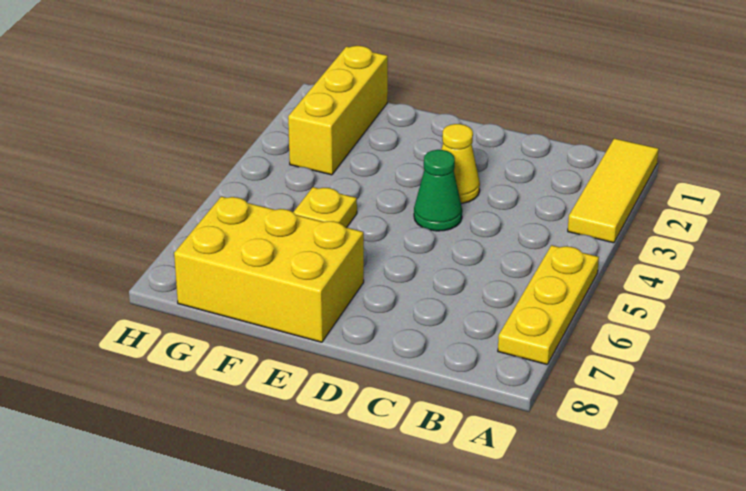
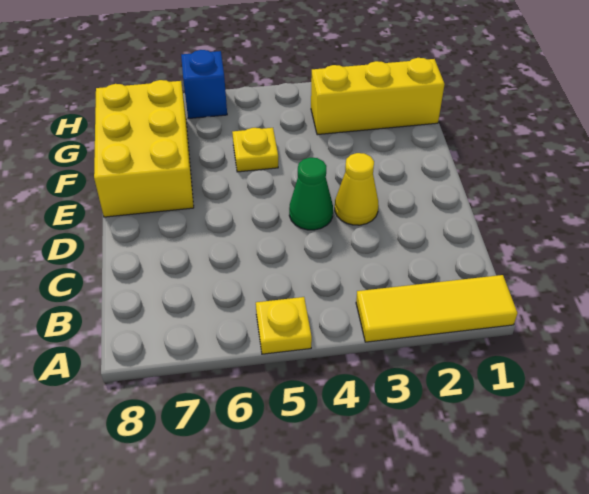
yellow 1x3 plate [498,245,599,364] -> yellow 1x1 plate [256,297,312,354]
none -> blue 1x1 brick [181,50,227,119]

